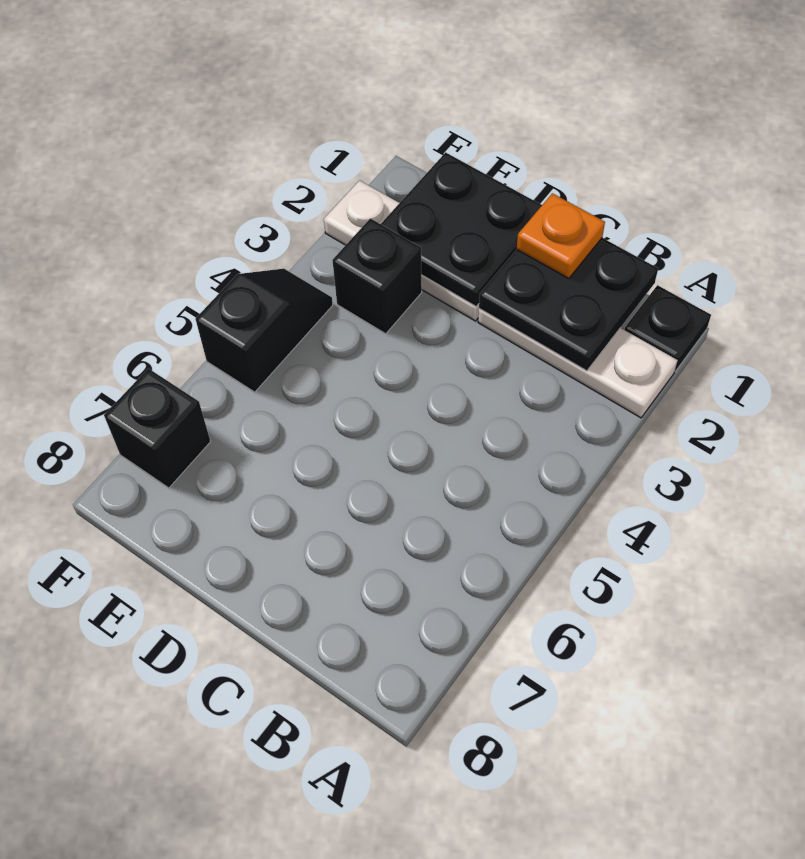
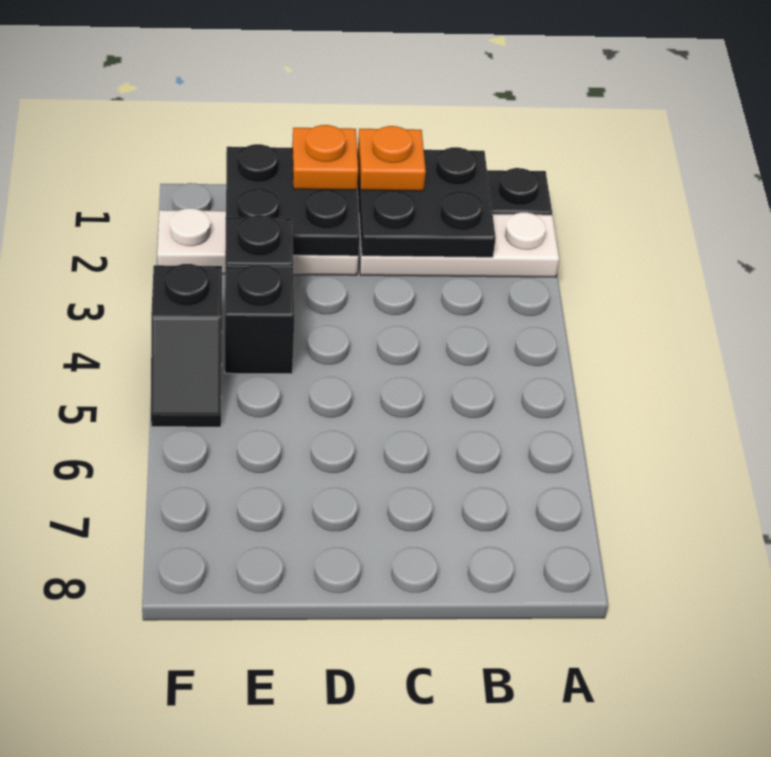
none -> orange 1x1 plate [292,125,358,190]
black 1x2 slope [195,269,333,392] -> black 1x2 slope turned to [151,264,222,427]
black 1x1 brick [104,368,211,488] -> black 1x1 brick moved to [225,265,295,374]

